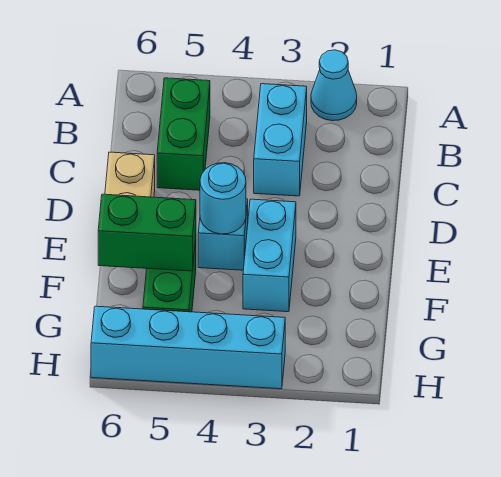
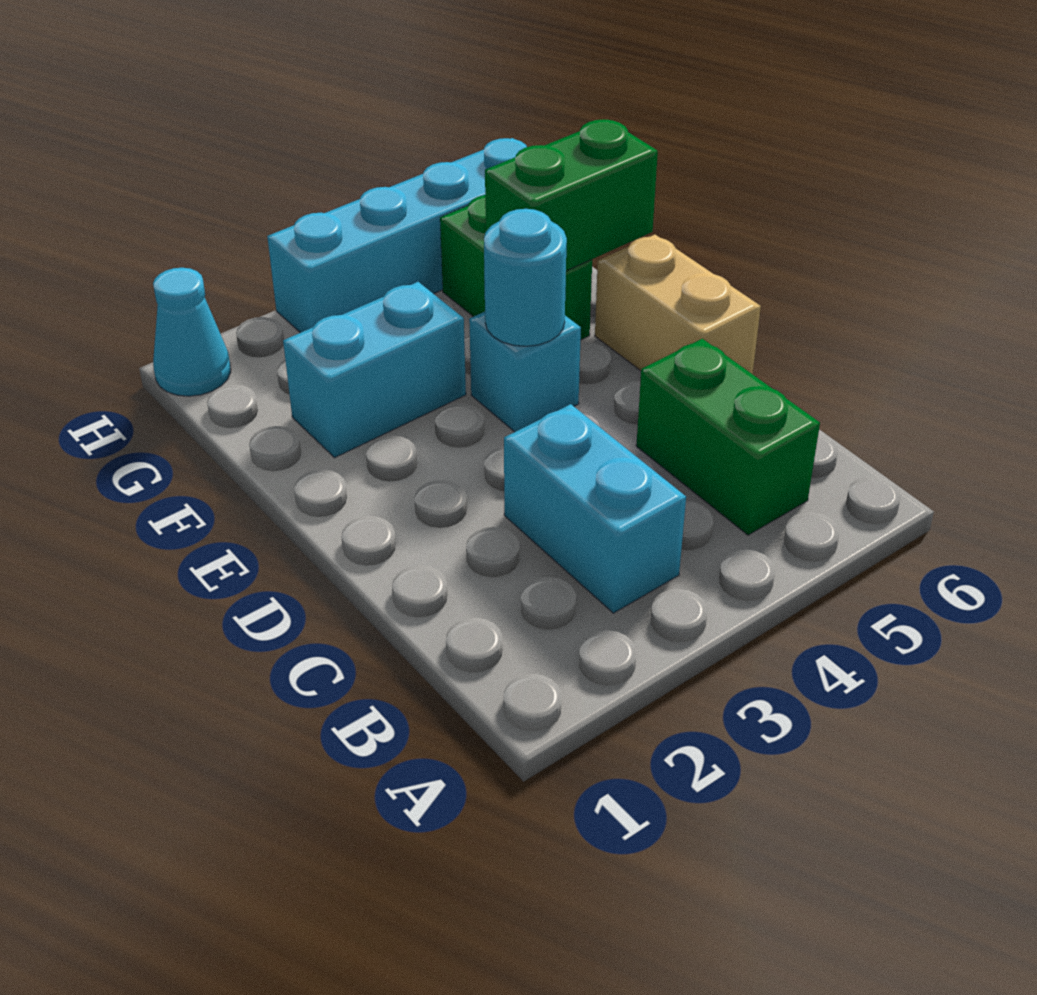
cyan 1x1 cone [311,50,357,121] -> cyan 1x1 cone moved to [153,268,231,396]
cyan 1x2 brick [243,199,296,312] -> cyan 1x2 brick turned to [283,282,466,458]

